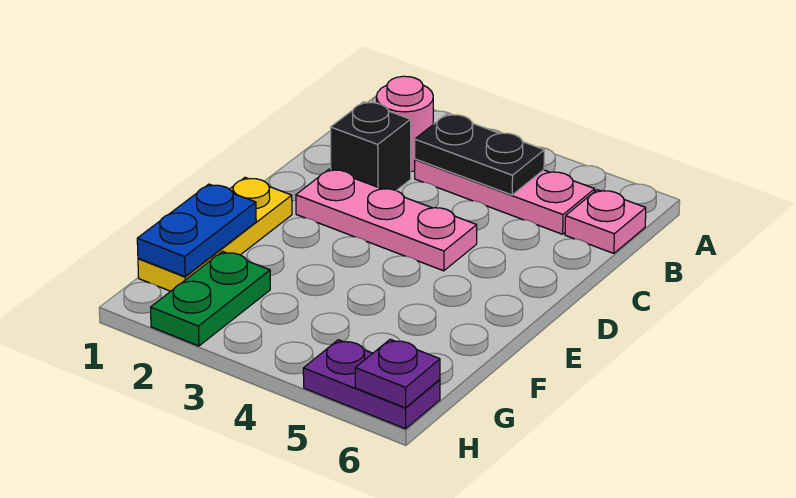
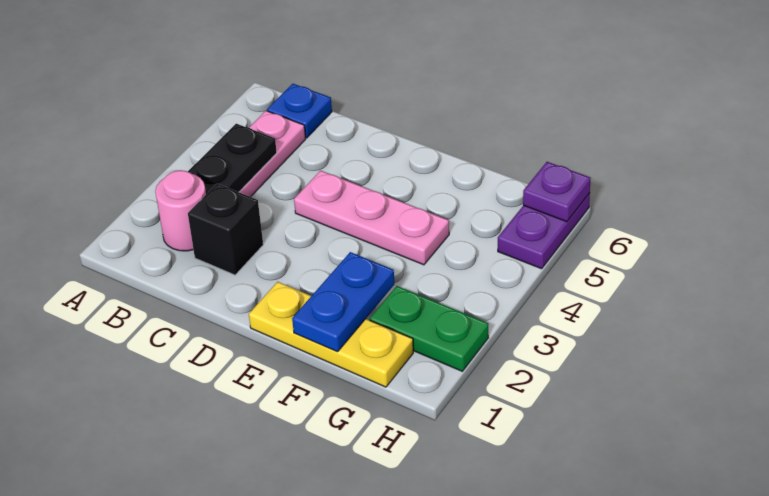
pink 1x1 plate [565,190,646,253] -> blue 1x1 plate [267,84,332,138]
pink 1x3 plate [296,169,477,271] -> pink 1x3 plate turned to [294,171,449,265]
blue 1x2 plate [137,184,256,276] -> blue 1x2 plate turned to [292,252,394,352]

